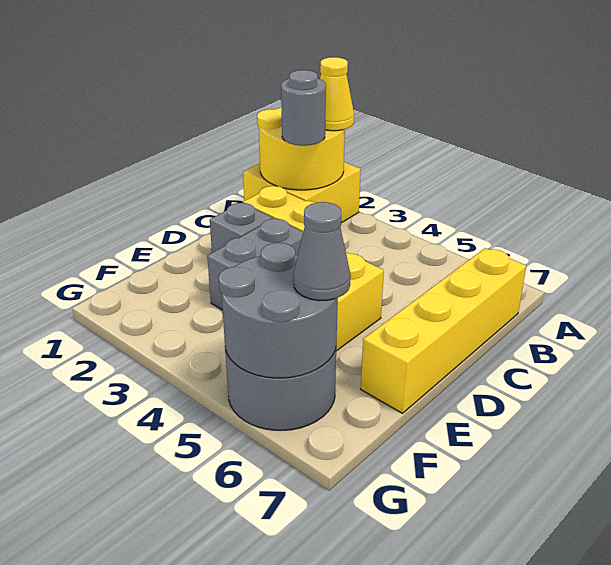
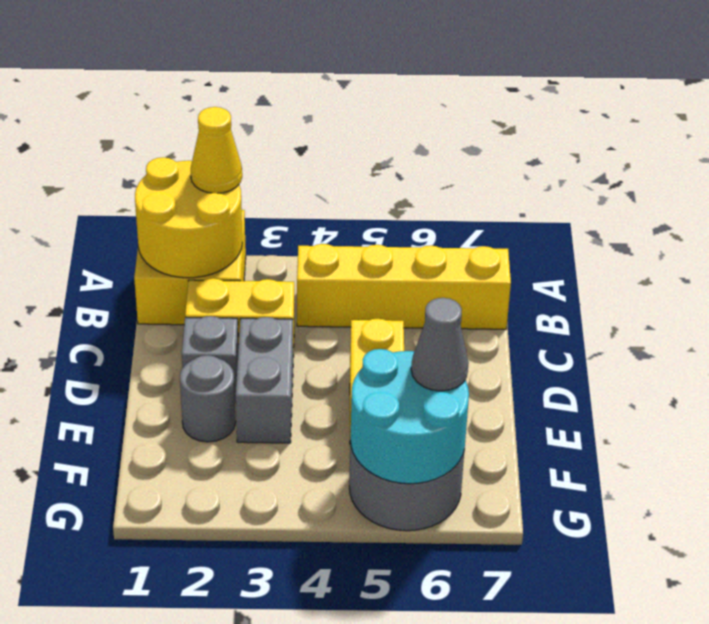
grey 1x1 round brick [281,70,326,146] -> grey 1x1 round brick moved to [180,355,236,442]
yellow 1x4 brick [361,248,526,413] -> yellow 1x4 brick turned to [297,244,511,329]
grey 2x2 round brick [219,243,338,378] -> cyan 2x2 round brick [350,349,469,484]

